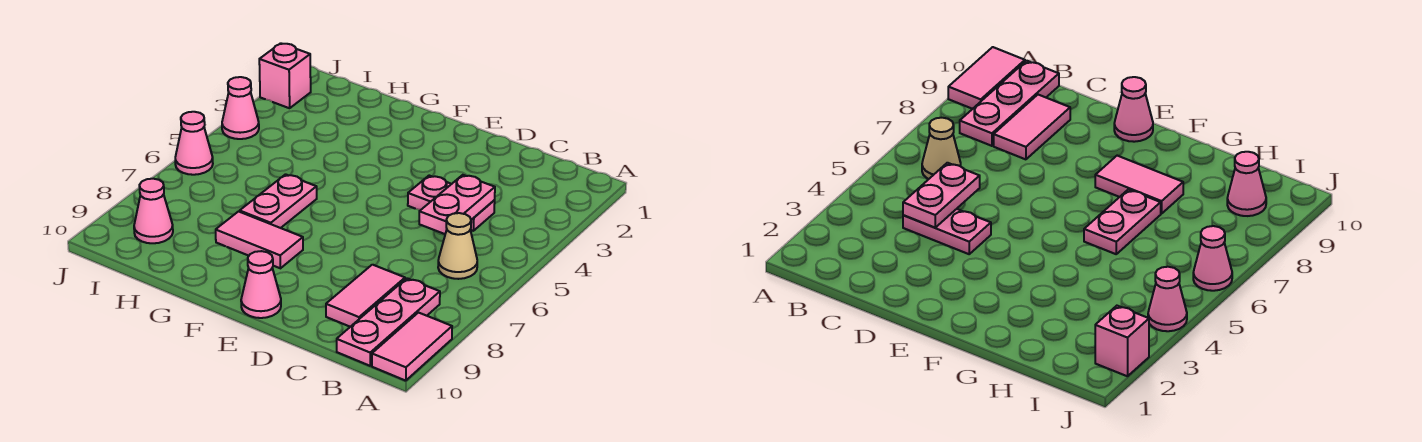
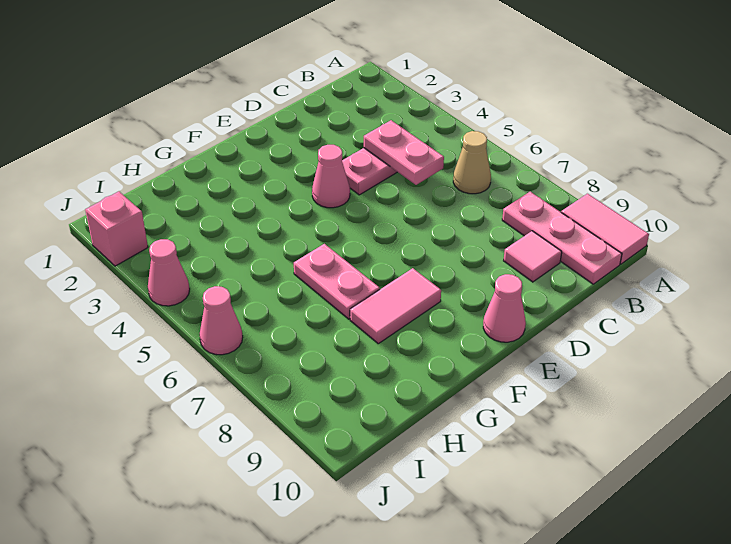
pink 1x2 tile [326,265,405,327] -> pink 1x1 tile [504,231,562,282]
pink 1x1 cone [134,179,173,243] -> pink 1x1 cone moved to [312,145,350,208]

